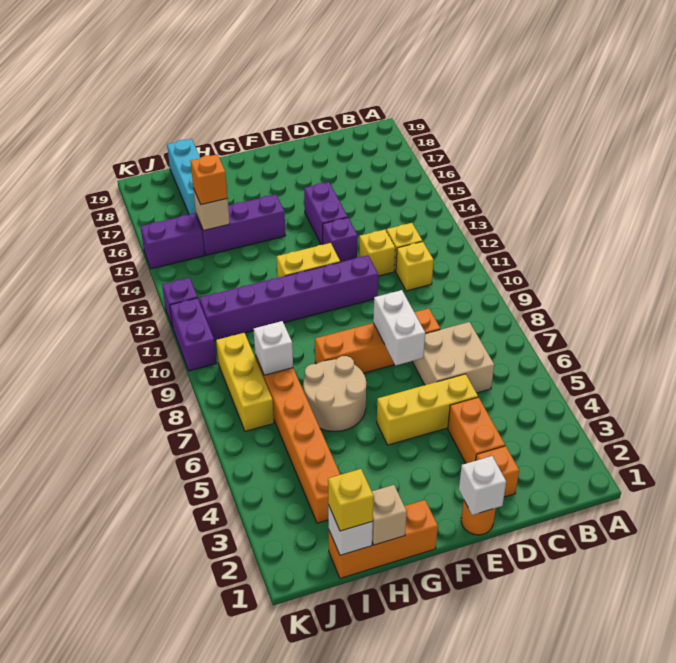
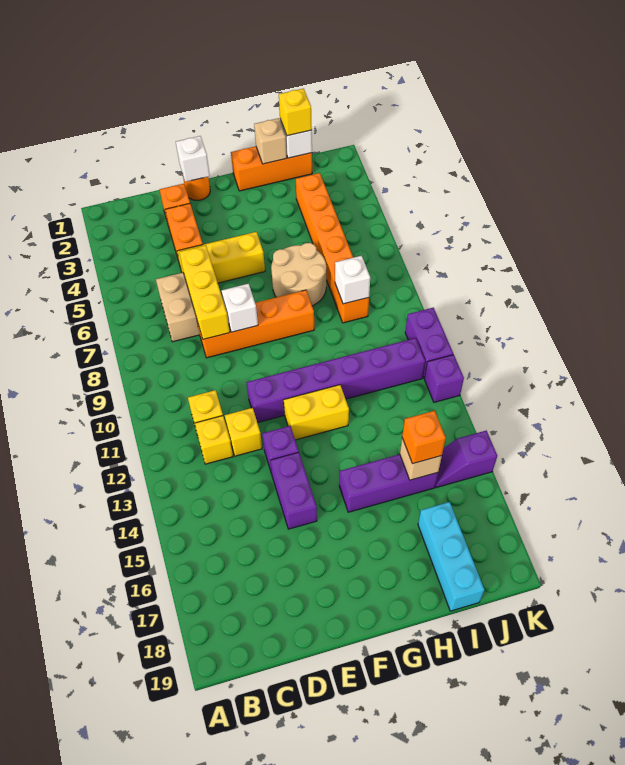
white 1x2 brick [373,290,425,365] -> white 1x1 brick [221,284,258,332]
yellow 1x3 brick [216,333,274,431] -> yellow 1x3 brick moved to [179,245,230,339]
purple 1x2 brick [141,214,205,269] -> purple 1x2 slope [435,431,497,487]

